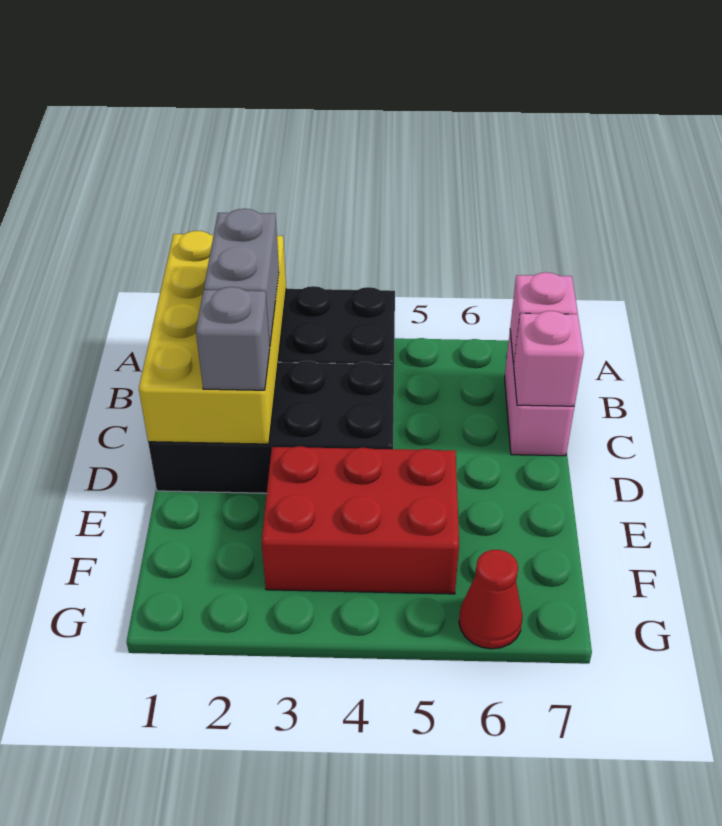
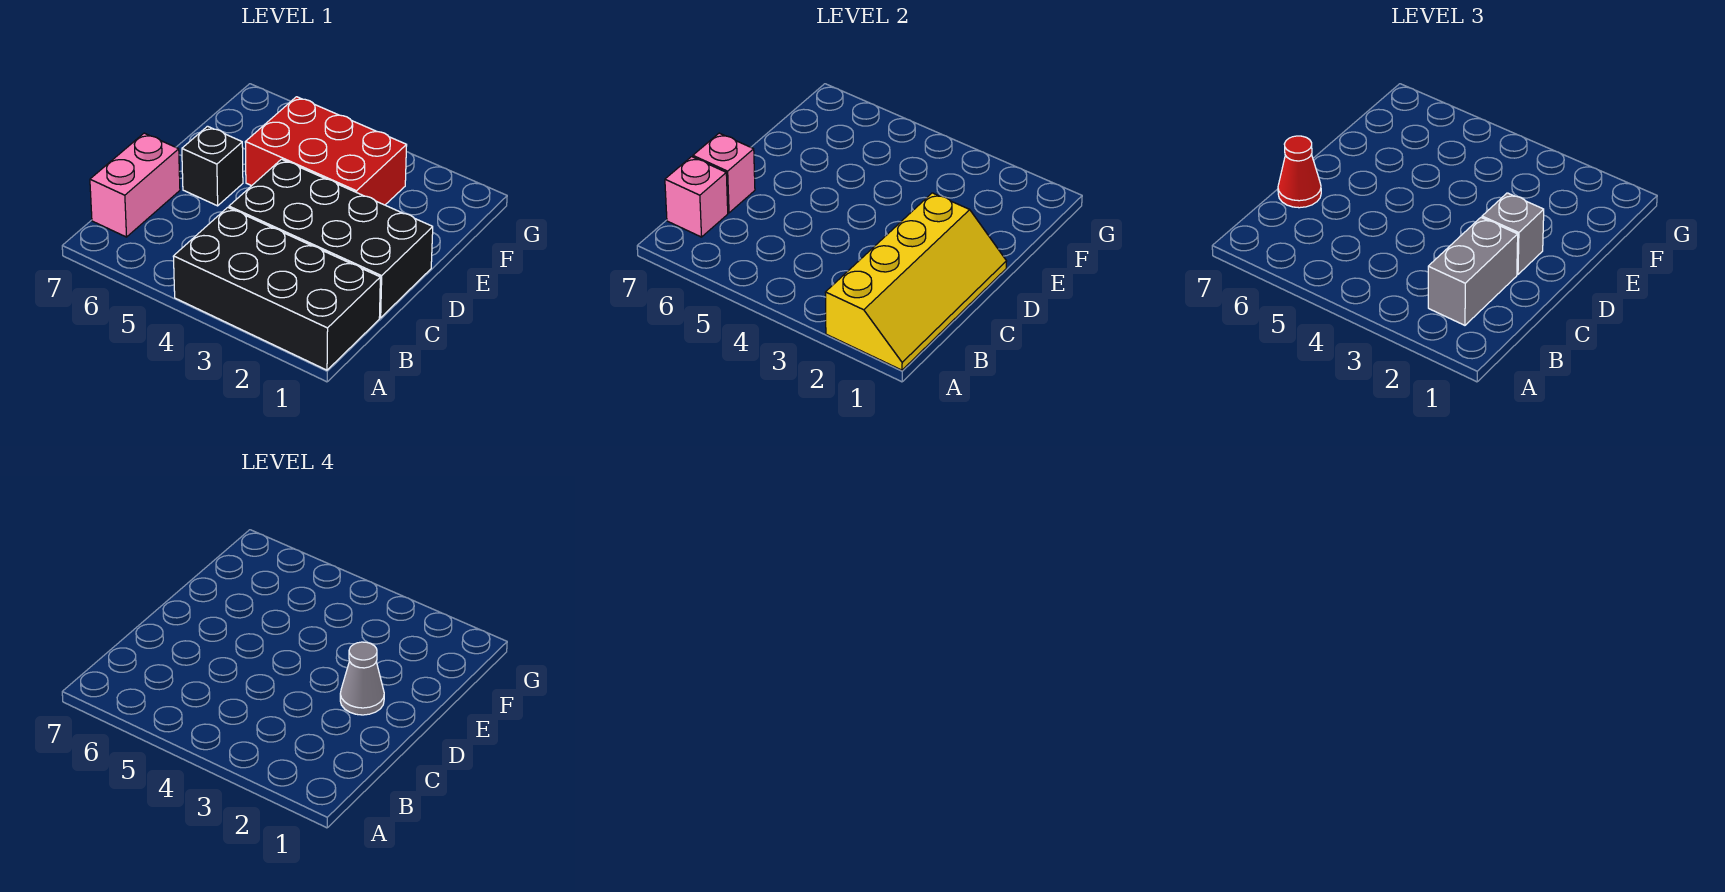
yellow 2x4 brick [139,231,286,444] -> yellow 2x4 slope [825,193,1007,370]
none -> grey 1x1 cone [340,642,384,715]
none -> black 1x1 brick [182,126,243,206]
red 1x1 cone [459,550,523,649] -> red 1x1 cone moved to [1278,136,1321,208]

